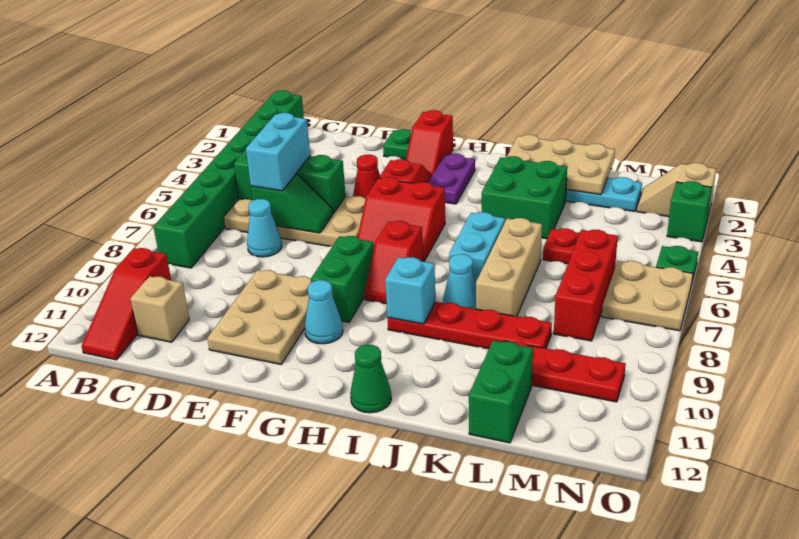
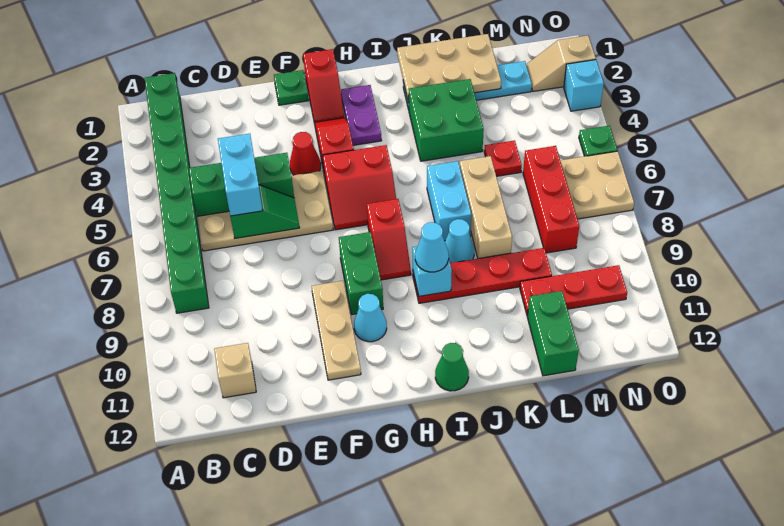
red 1x3 slope [82,248,171,360] -> none
cyan 1x1 cone [247,199,282,257] -> cyan 1x1 cone moved to [415,222,449,272]
tan 2x3 plate [207,270,311,364] -> tan 1x3 plate [312,281,361,380]
green 1x1 brick [667,181,712,242] -> cyan 1x1 brick [564,60,604,111]

